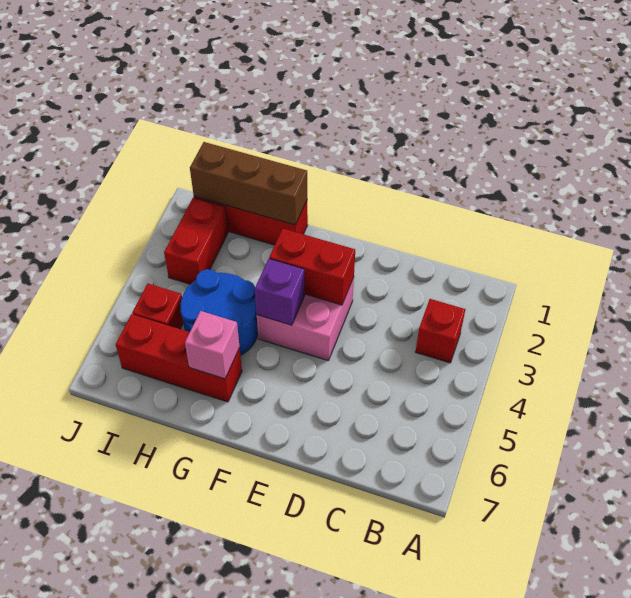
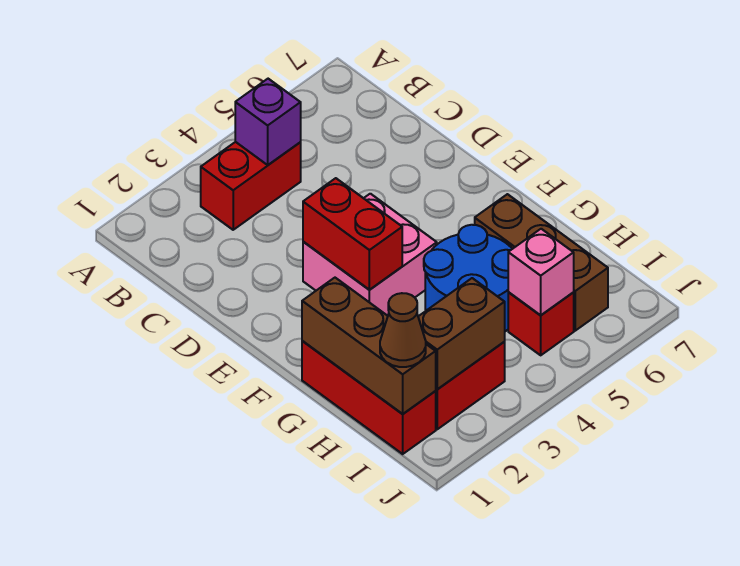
red 1x1 brick [416,299,465,363] -> red 1x2 brick [201,142,301,230]
purple 1x1 brick [255,259,305,325] -> purple 1x1 brick moved to [235,79,301,165]
red 1x3 brick [116,314,242,402] -> brown 1x3 brick [475,194,608,331]
pink 1x1 brick [185,311,240,379] -> pink 1x1 brick moved to [508,229,574,315]
none -> brown 1x1 cone [380,293,426,367]
none -> brown 1x2 brick [418,278,505,389]

